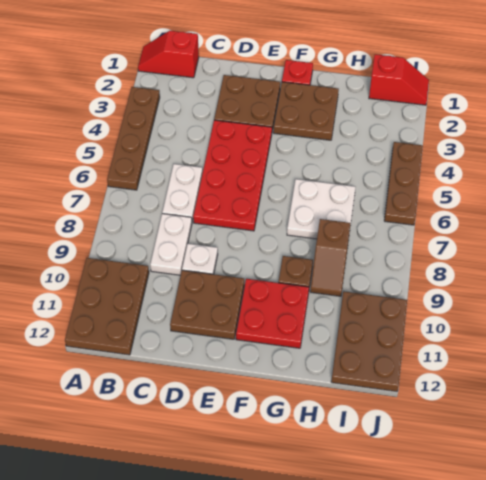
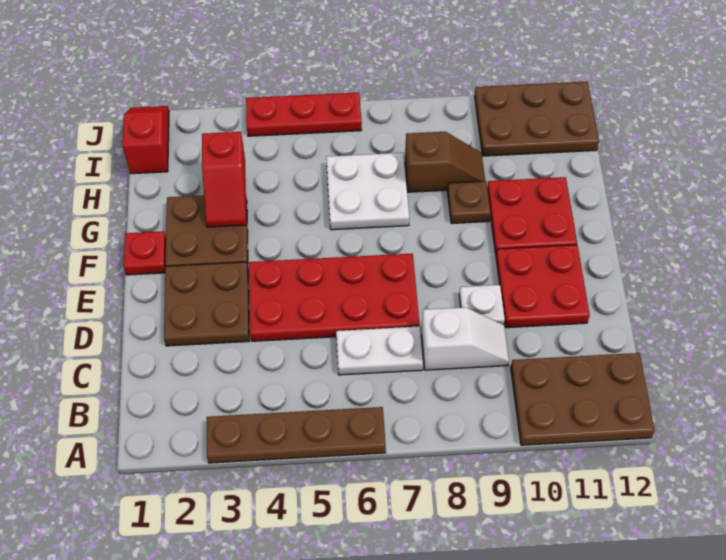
red 1x2 slope [138,31,199,78] -> red 1x2 slope moved to [202,132,246,227]
white 1x2 plate [150,214,192,275] -> white 1x2 slope [421,307,509,370]
brown 2x2 plate [170,270,244,339] -> red 2x2 plate [496,245,590,328]
brown 1x3 plate [384,142,423,225] -> red 1x3 plate [246,93,362,136]

